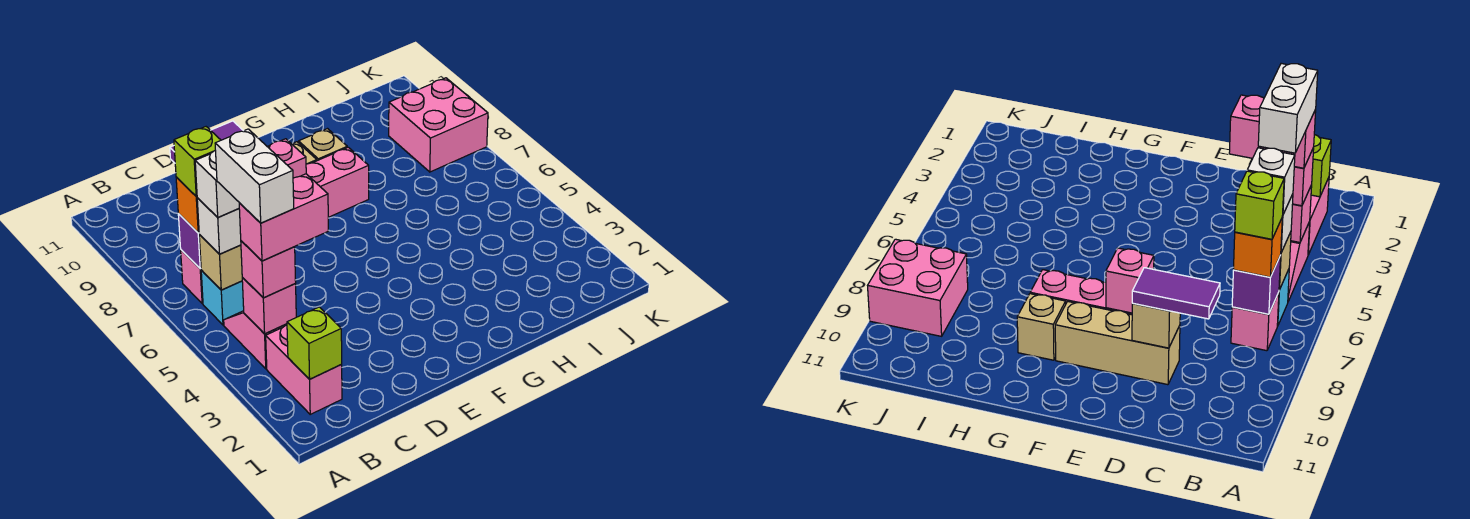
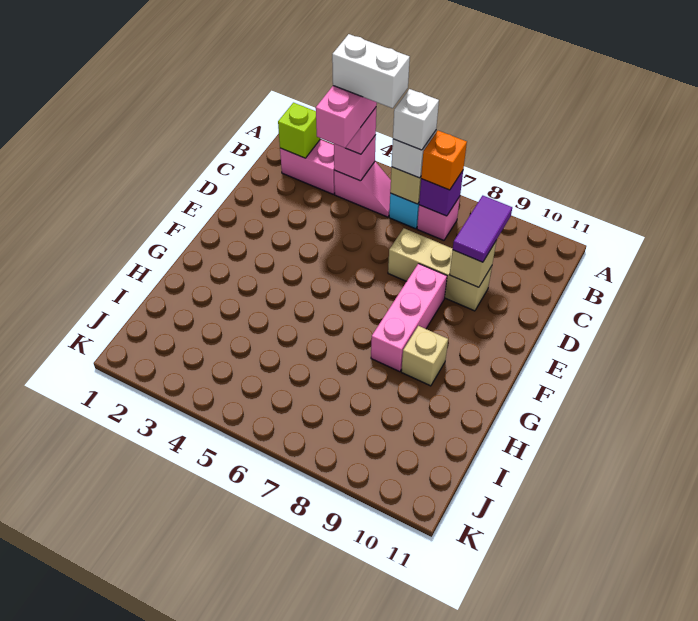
lime 1x1 brick [174,127,221,196] -> none
tan 1x3 brick [1055,301,1180,385] -> tan 1x3 brick turned to [388,228,492,311]
pink 1x1 brick [268,139,306,178] -> none
pink 2x2 brick [389,78,488,172] -> none

